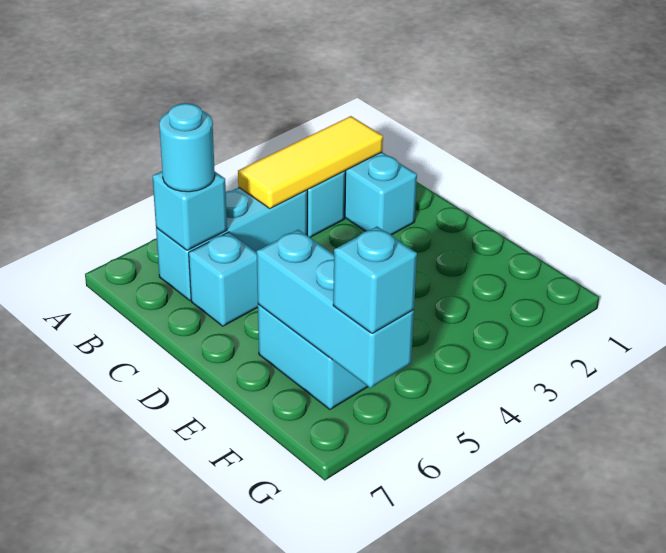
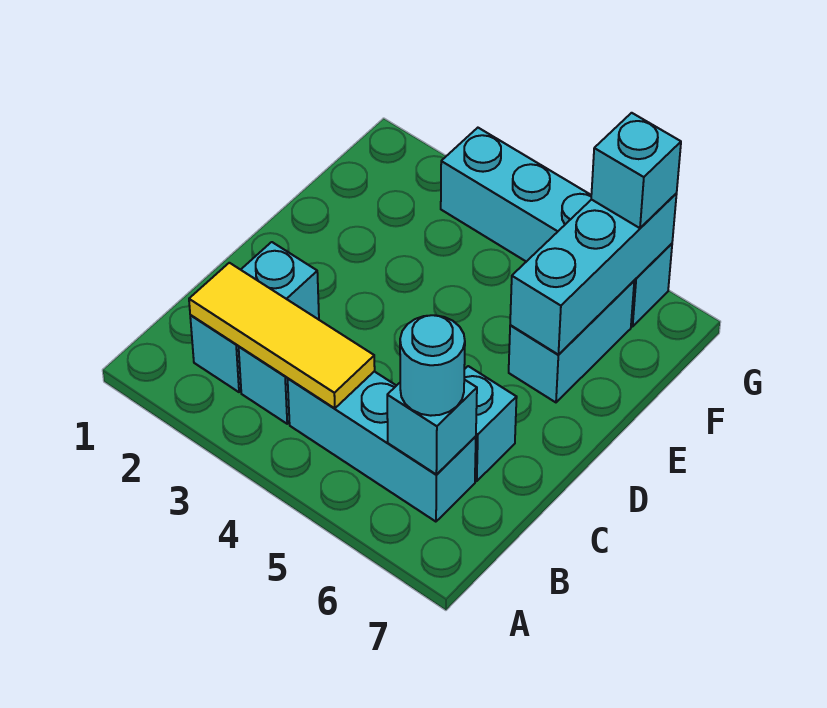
none -> cyan 1x4 brick [441,128,672,326]

